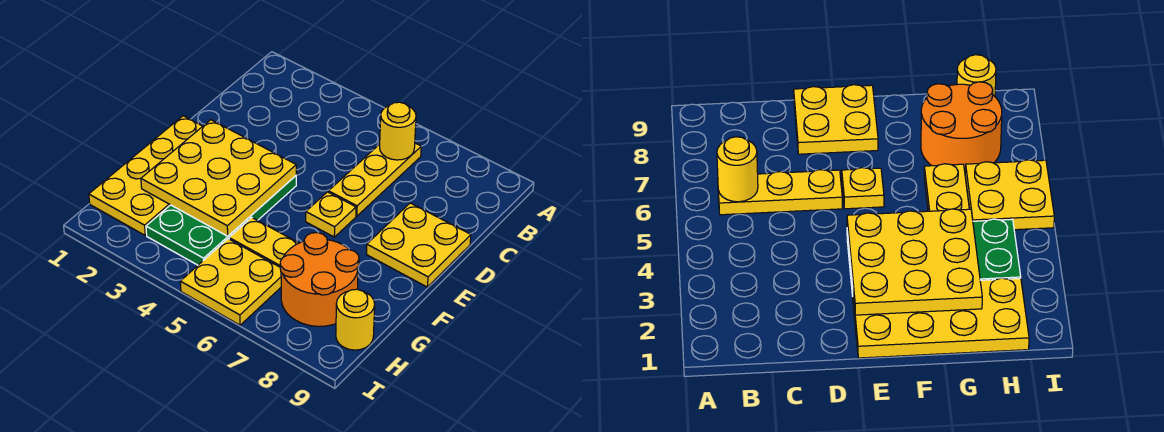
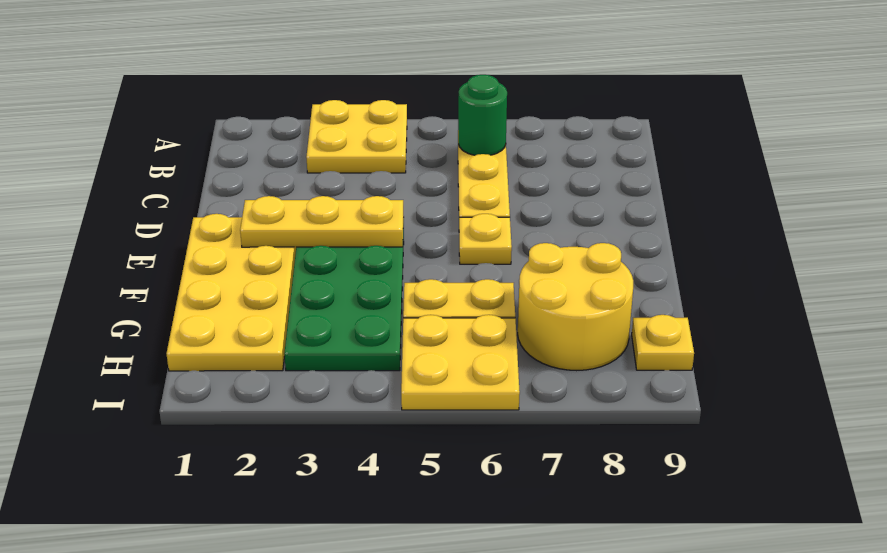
yellow 1x1 round brick [380,102,416,160] -> green 1x1 round brick [458,75,507,155]
yellow 2x2 plate [367,203,471,287] -> yellow 2x2 plate moved to [306,100,407,173]
yellow 3x3 plate [141,120,296,236] -> yellow 1x3 plate [240,196,404,247]
orange 2x2 round brick [280,233,359,326] -> yellow 2x2 round brick [518,243,633,371]
yellow 1x1 round brick [336,289,375,350] -> yellow 1x1 plate [632,315,694,370]

